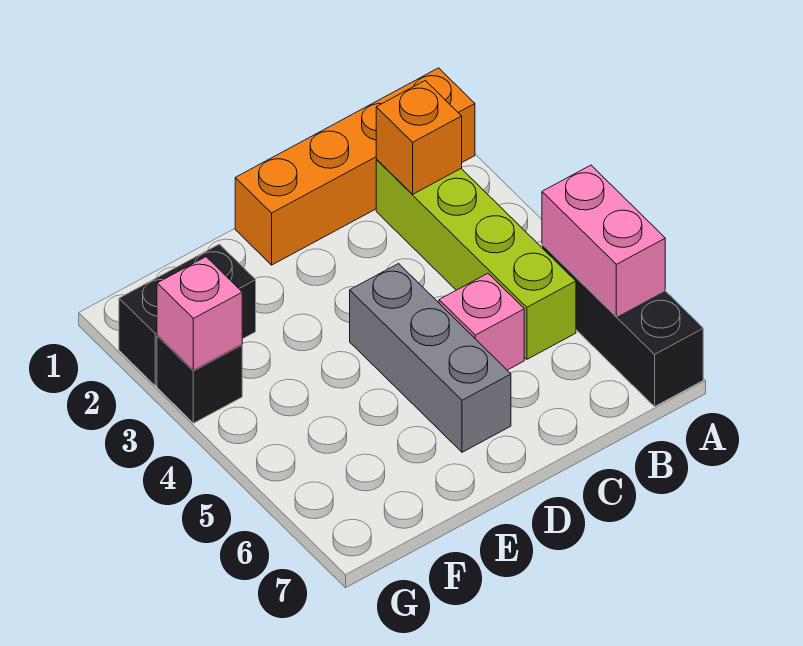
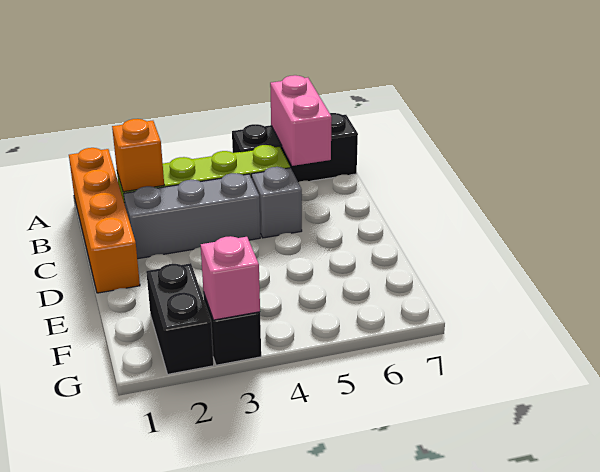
pink 1x2 brick [542,165,665,316] -> pink 1x2 brick turned to [270,75,332,166]
pink 1x1 brick [439,274,524,370] -> grey 1x1 brick [251,167,302,238]
grey 1x3 brick [350,264,511,452] -> grey 1x3 brick moved to [124,173,260,259]

